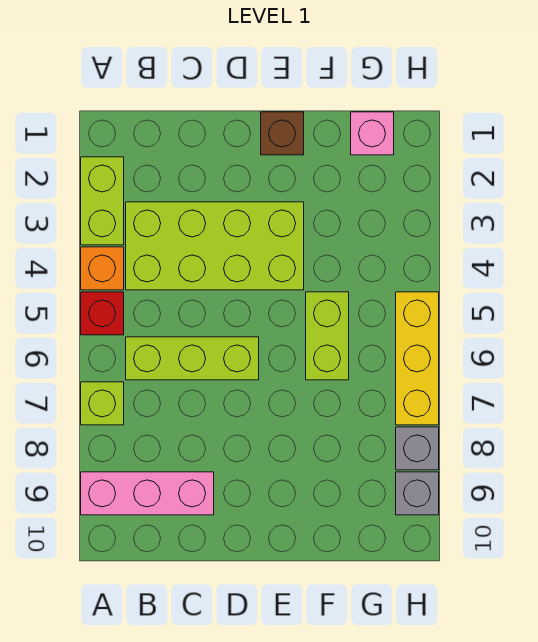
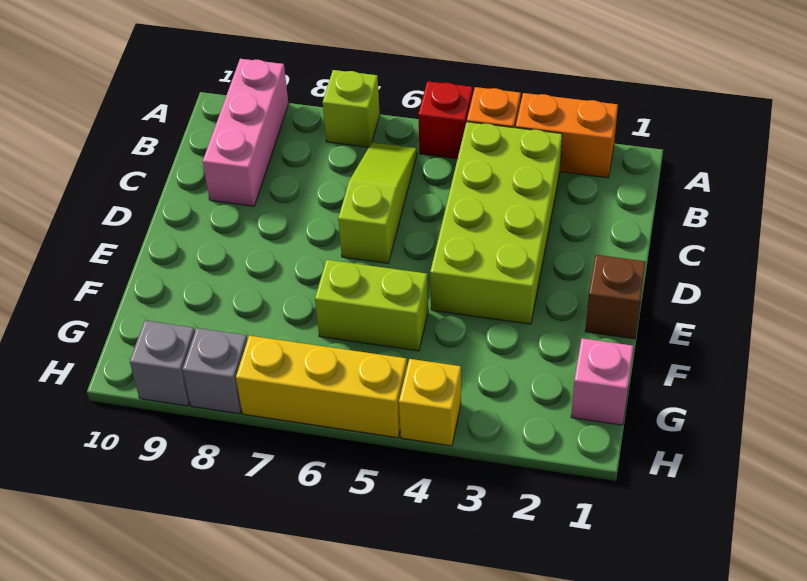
lime 1x2 brick [81,157,124,245] -> orange 1x2 brick [516,93,618,178]
lime 1x3 brick [126,337,259,380] -> lime 1x3 slope [338,142,417,263]
none -> yellow 1x1 brick [399,359,461,446]

